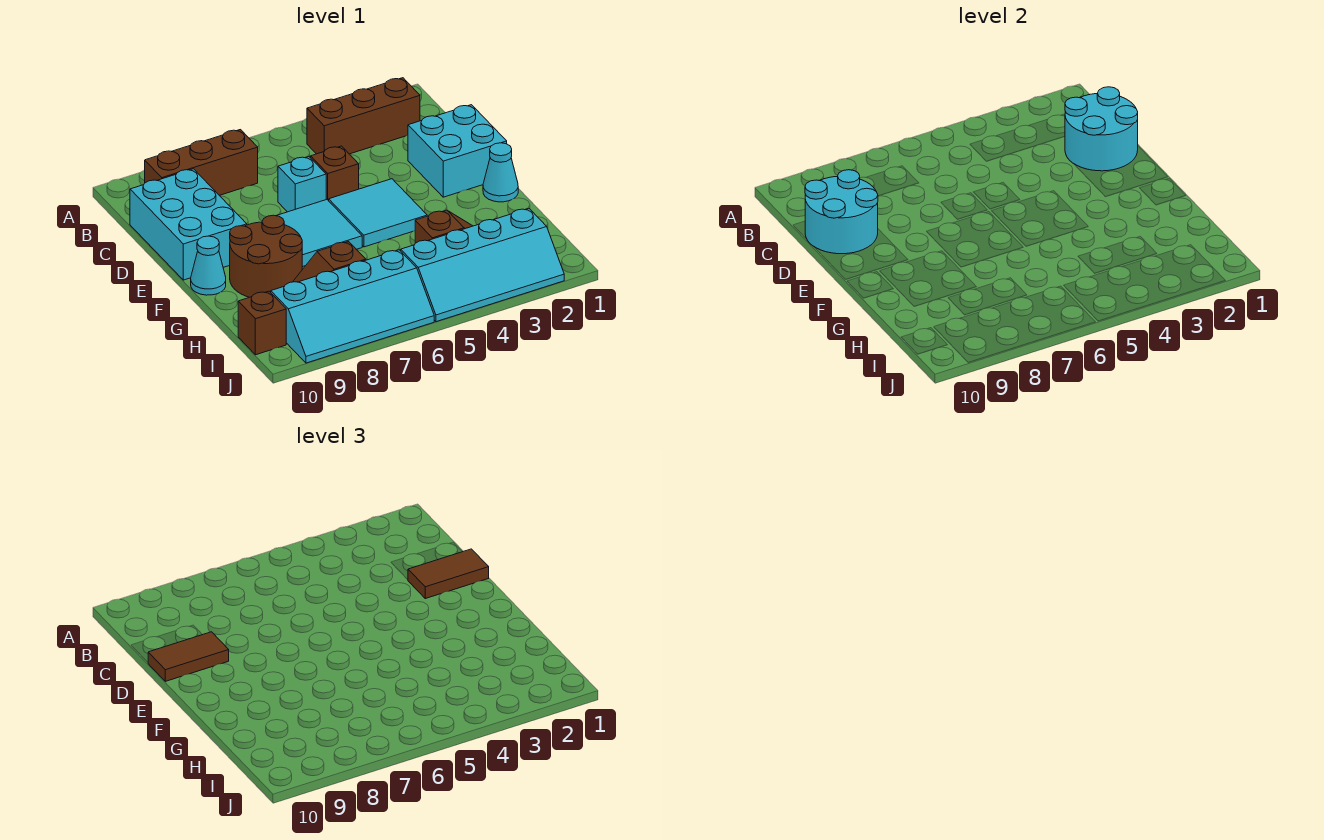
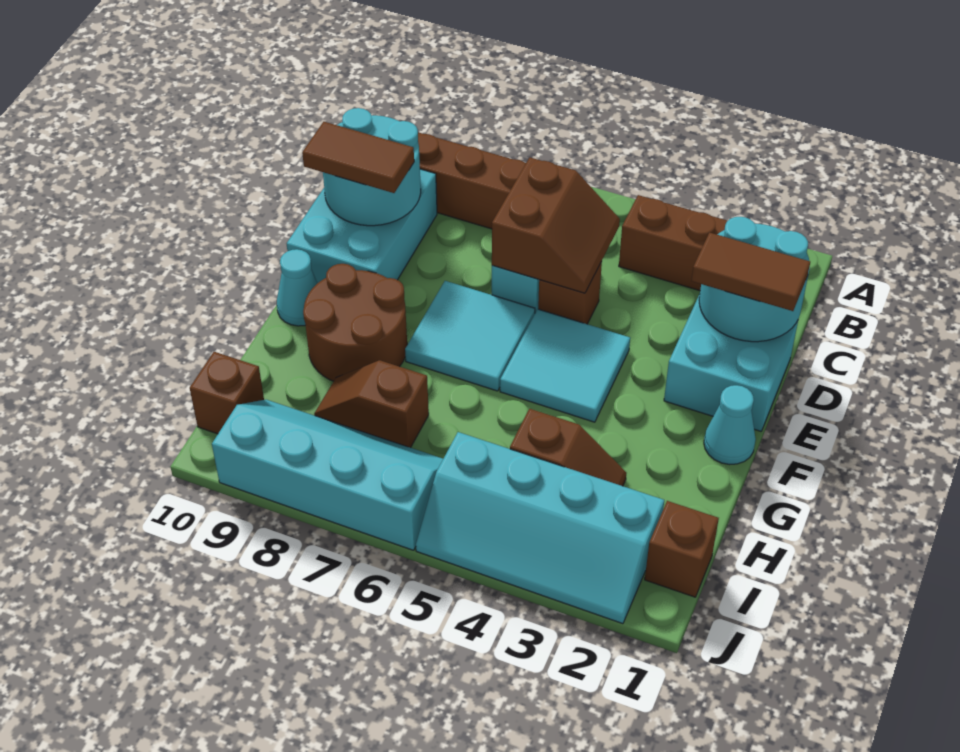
none -> brown 2x2 slope [492,158,620,293]
none -> brown 1x1 brick [645,501,719,597]
cyan 2x4 slope [271,250,434,363] -> cyan 2x4 slope turned to [212,400,443,550]

